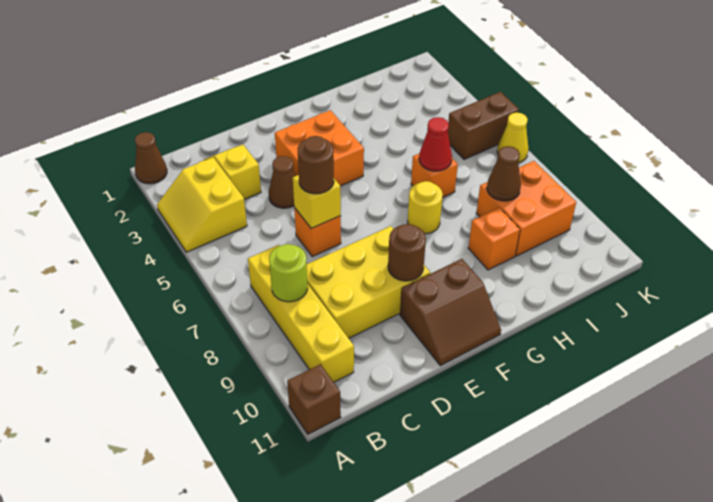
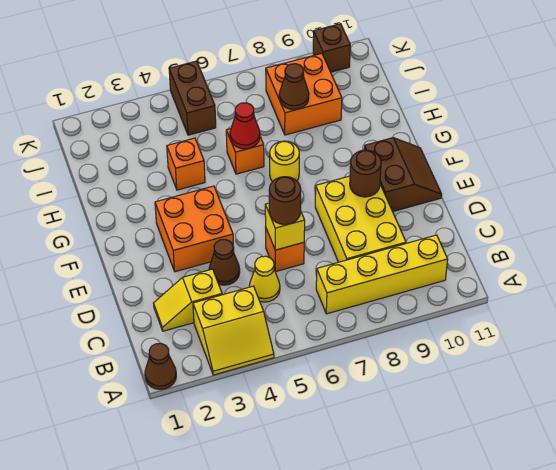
brown 1x1 brick [287,364,341,434] -> brown 1x1 brick moved to [313,24,350,72]
lime 1x1 round brick [269,244,308,302] -> none
orange 1x1 brick [468,208,520,270] -> orange 1x1 brick moved to [167,138,205,190]
yellow 1x1 cone [497,112,528,163] -> yellow 1x1 cone moved to [249,256,280,302]

